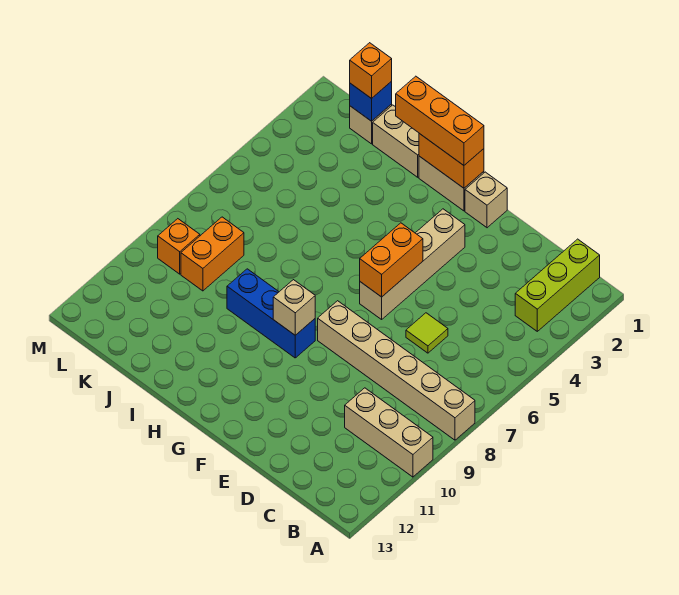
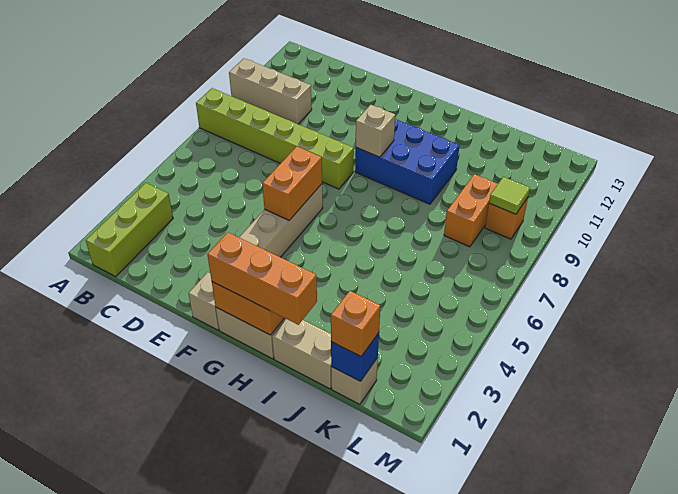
tan 1x6 brick [318,301,475,440] -> lime 1x6 brick [196,88,354,189]
lime 1x1 tile [406,313,448,353] -> lime 1x1 tile moved to [489,177,530,214]
blue 1x3 brick [227,269,315,358] -> blue 2x3 brick [355,119,460,204]

